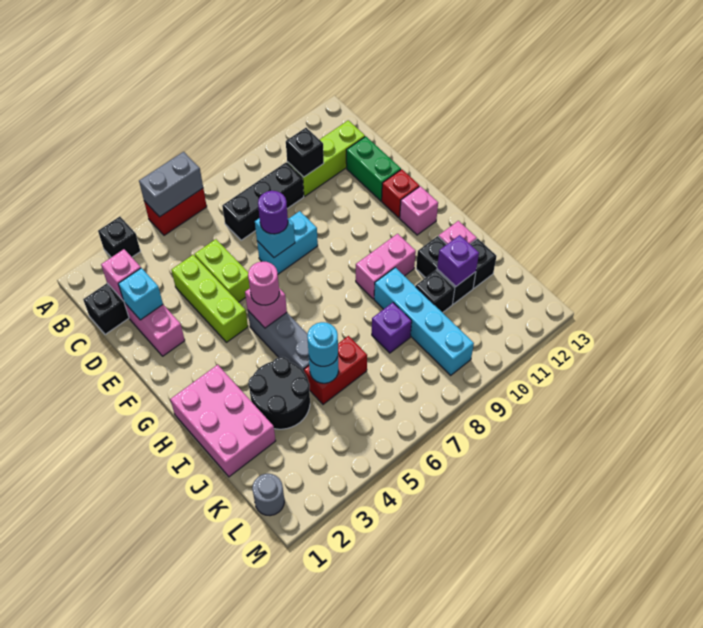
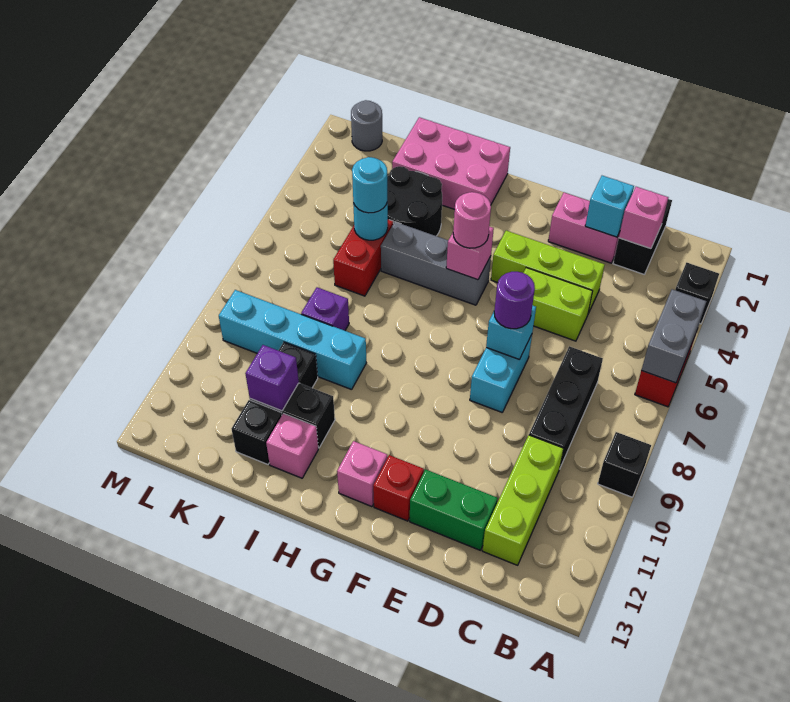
black 1x1 brick [286,128,324,177] -> black 1x1 brick moved to [598,432,651,497]
pink 1x2 brick [356,234,416,299] -> none

